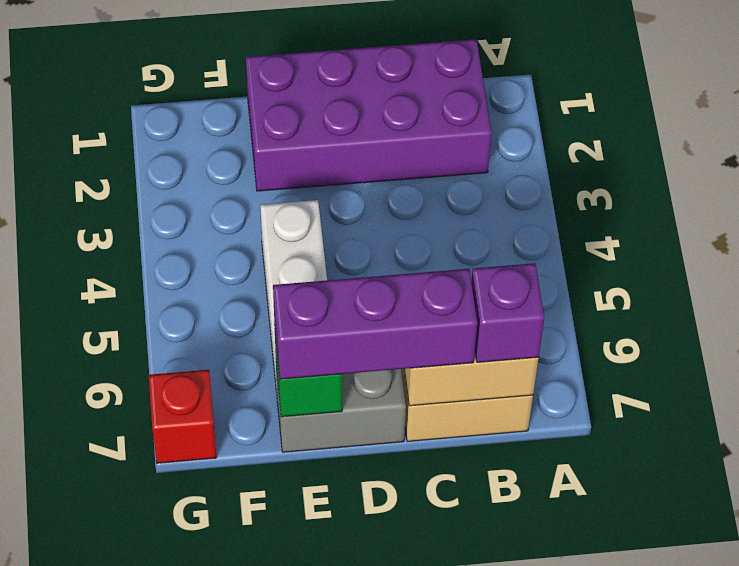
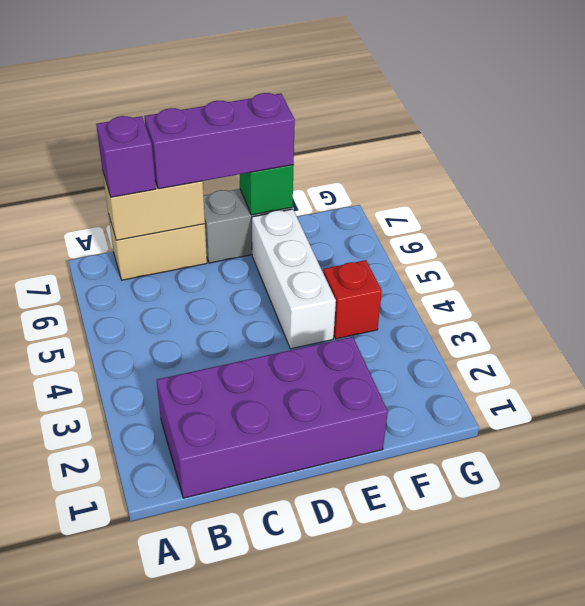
red 1x1 brick [149,370,217,463] -> red 1x1 brick moved to [323,260,382,339]

